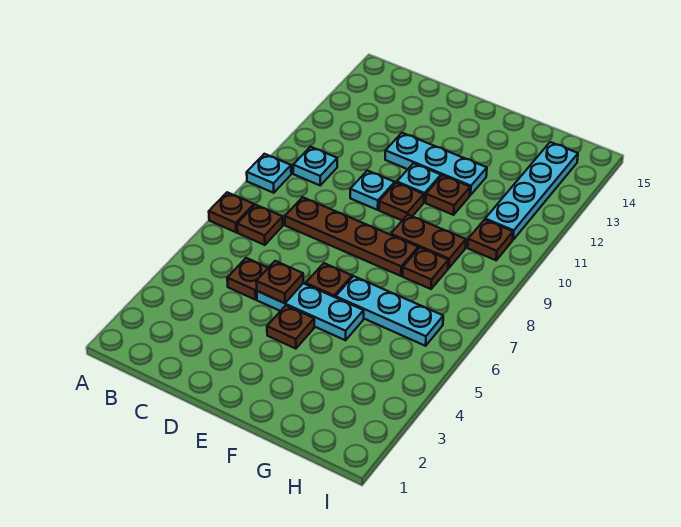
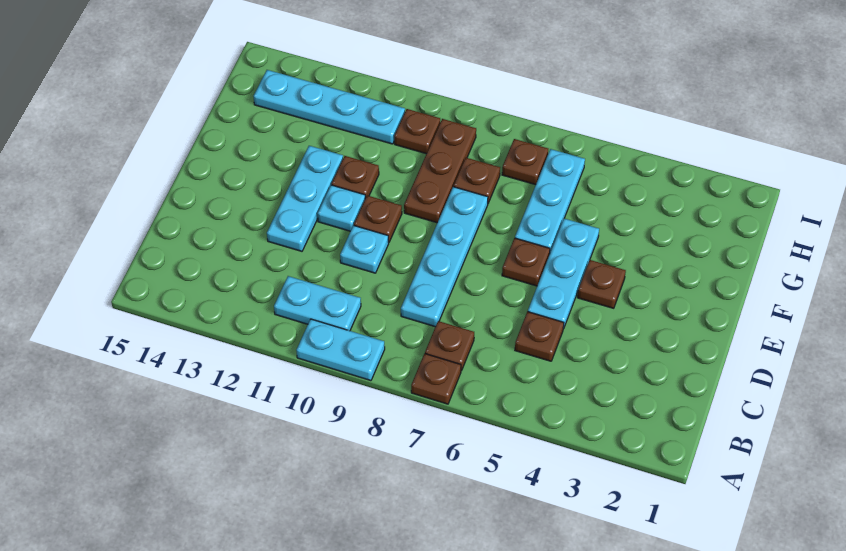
cyan 1x1 plate [247,154,291,193] -> cyan 1x2 plate [296,319,385,381]
cyan 1x1 plate [293,147,337,185] -> cyan 1x2 plate [274,276,361,331]
brown 1x4 plate [285,197,418,276] -> cyan 1x4 plate [401,187,488,327]
brown 1x1 plate [256,261,303,303] -> brown 1x1 plate moved to [502,139,548,185]
brown 1x2 plate [391,215,466,268] -> brown 1x3 plate [404,119,476,223]

